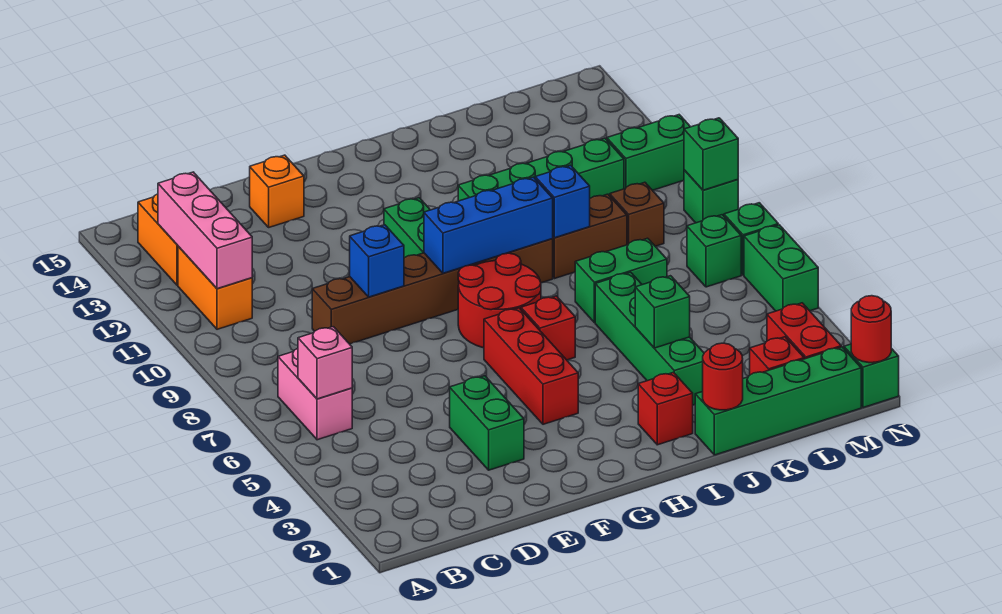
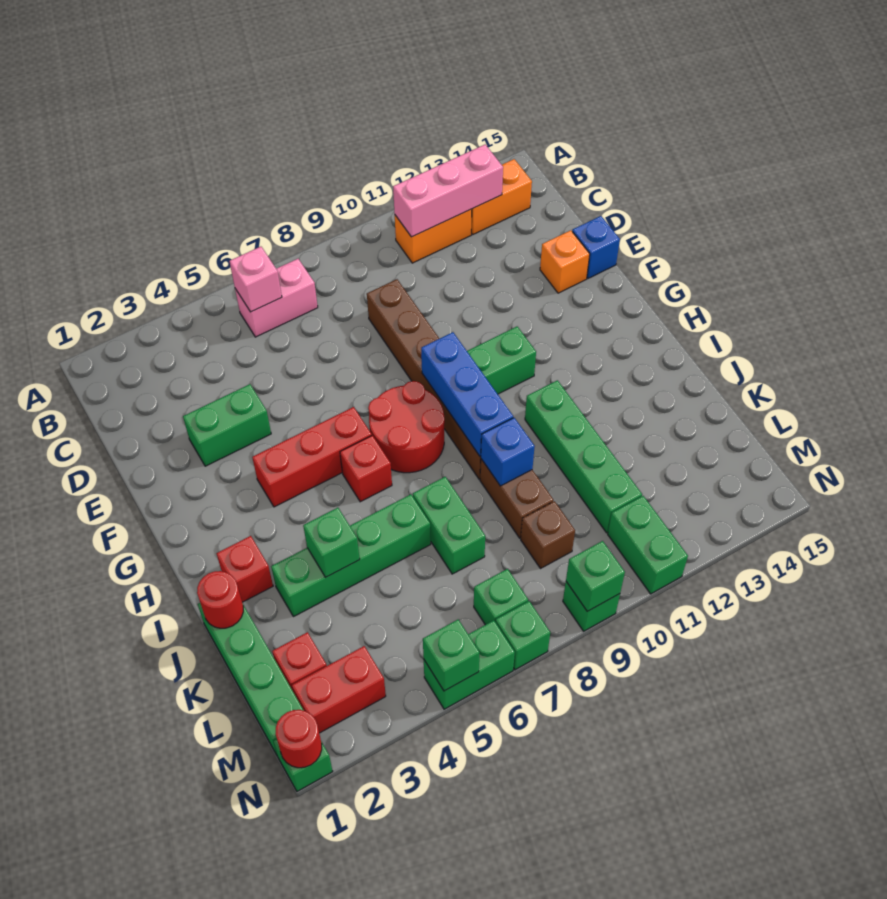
blue 1x1 brick [350,225,404,297] -> blue 1x1 brick moved to [572,216,620,278]
none -> green 1x1 brick [423,619,480,691]

